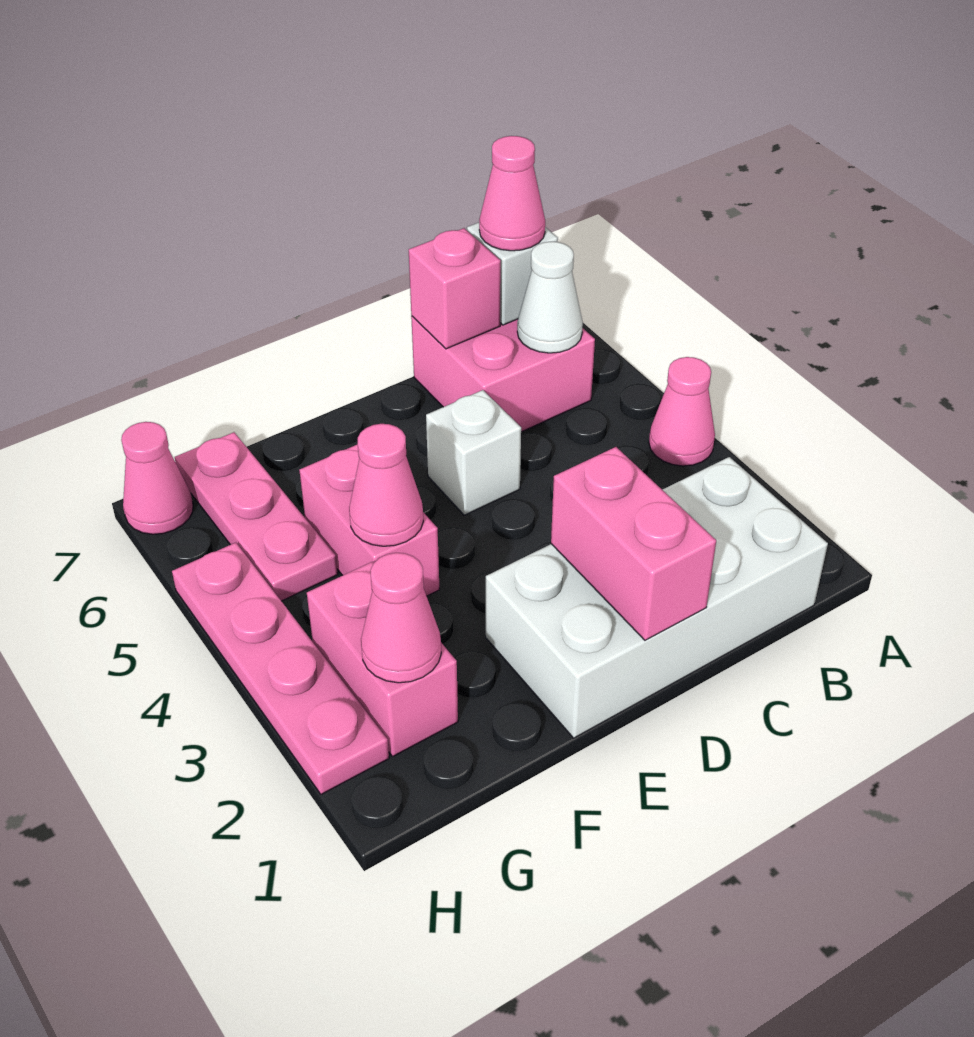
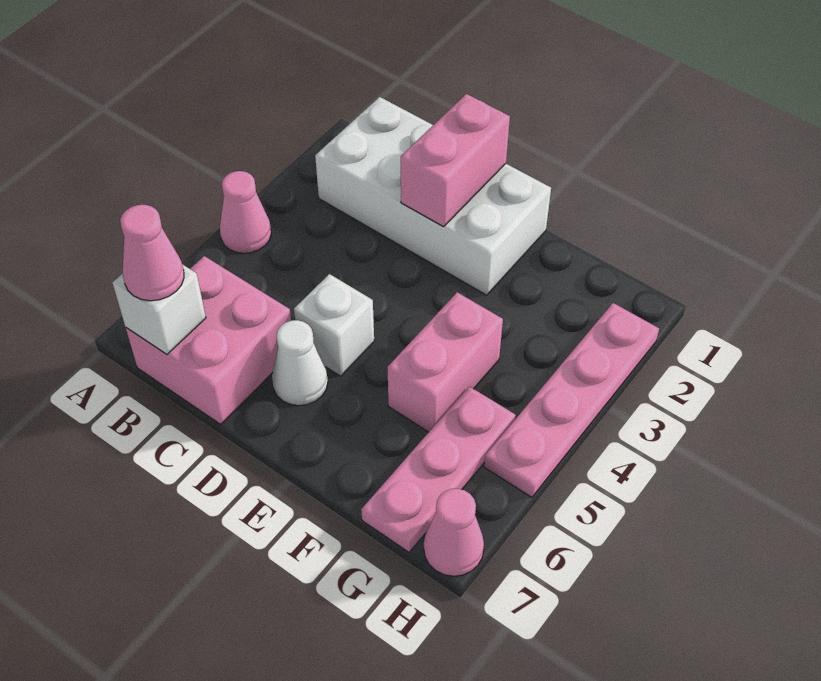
white 1x1 cone [517,242,583,353] -> white 1x1 cone moved to [272,320,328,406]
pink 1x1 brick [409,228,501,349] -> none
pink 1x1 cone [349,424,423,546] -> none
pink 1x2 brick [307,562,458,757] -> none
pink 1x1 cone [361,553,441,683] -> none

